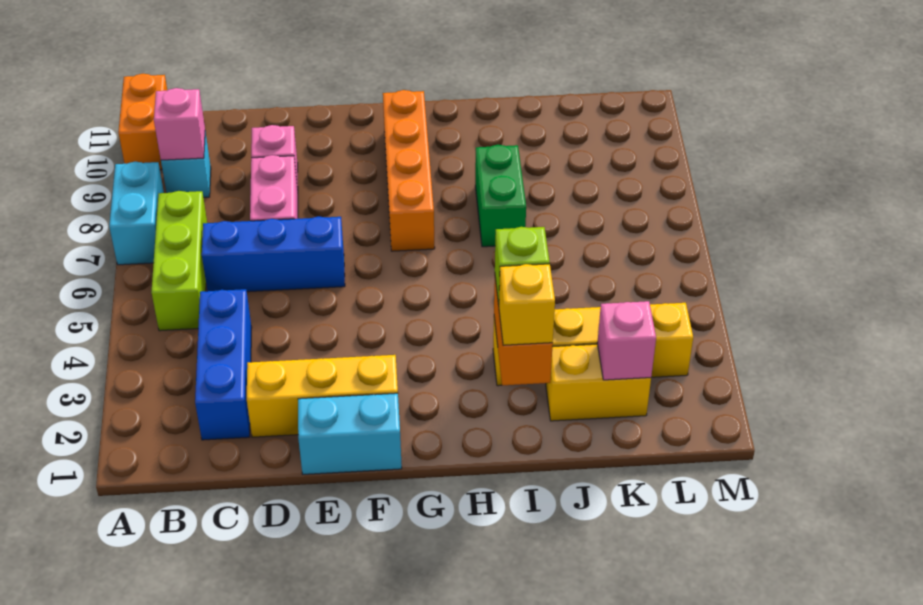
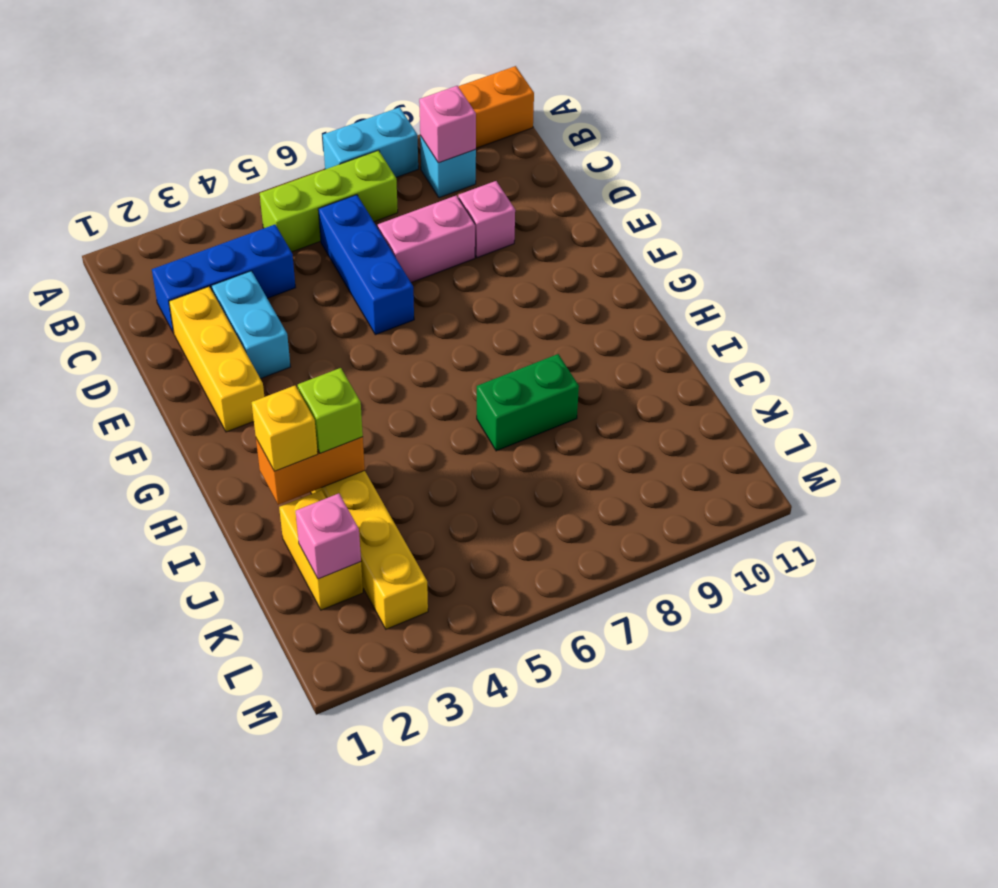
cyan 1x2 brick [298,393,402,474] -> cyan 1x2 brick moved to [212,271,290,379]
orange 1x4 brick [383,90,435,251] -> none

